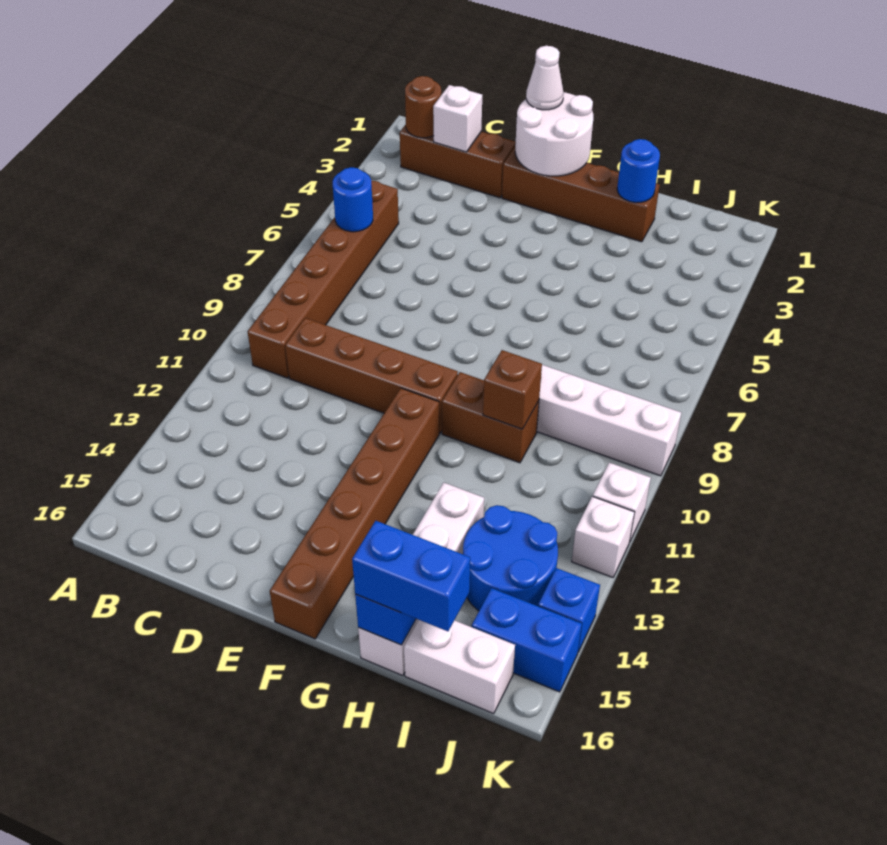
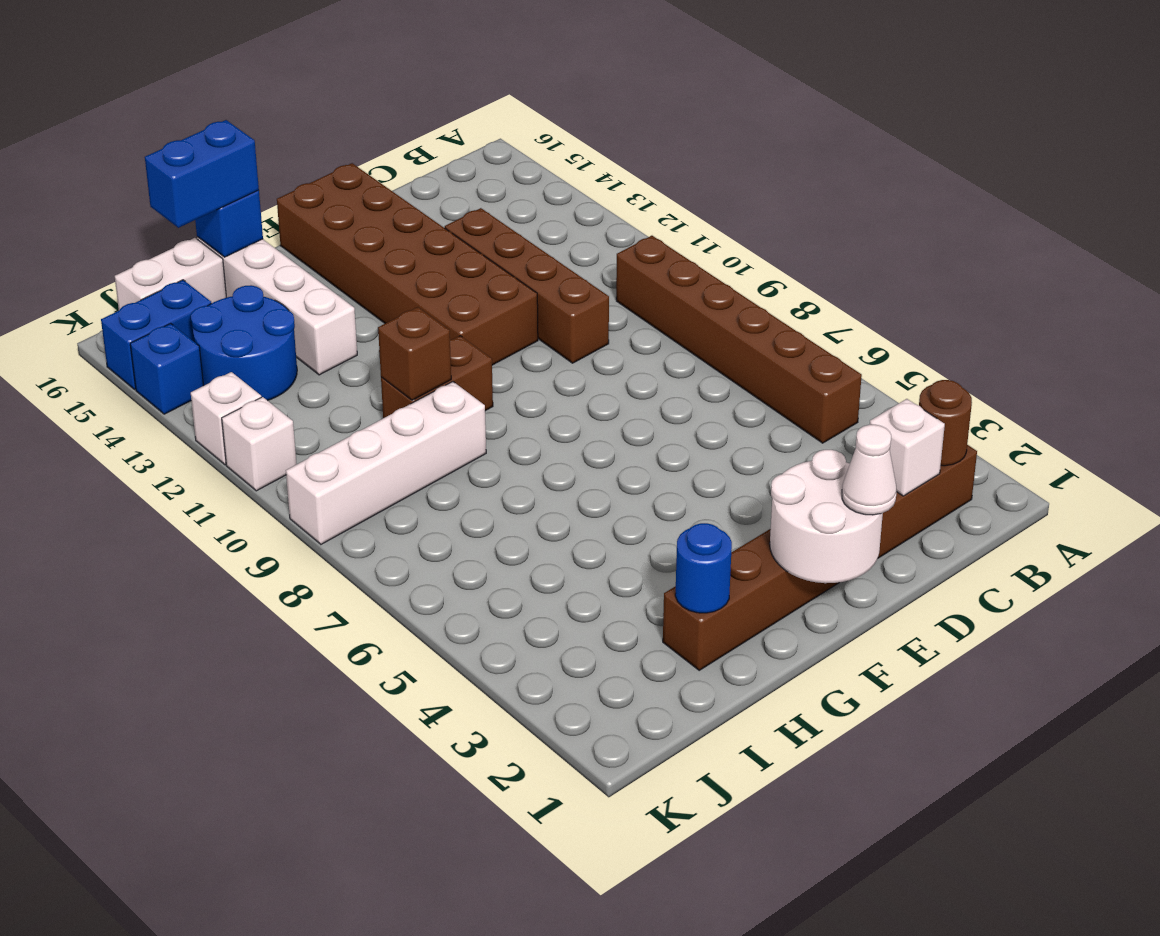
blue 1x1 round brick [333,167,373,232] -> none
brown 1x4 brick [285,318,458,434] -> brown 1x4 brick turned to [445,208,609,363]
brown 1x6 brick [270,388,439,639] -> brown 2x6 brick [277,163,538,365]

